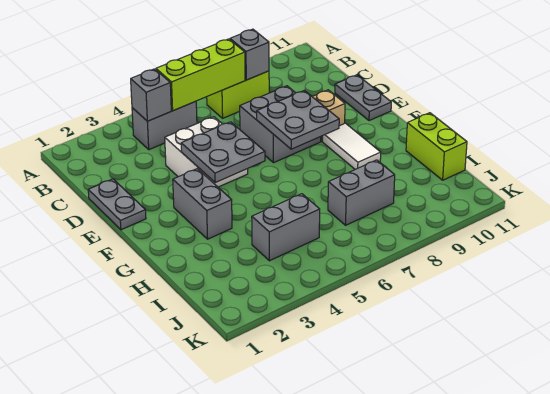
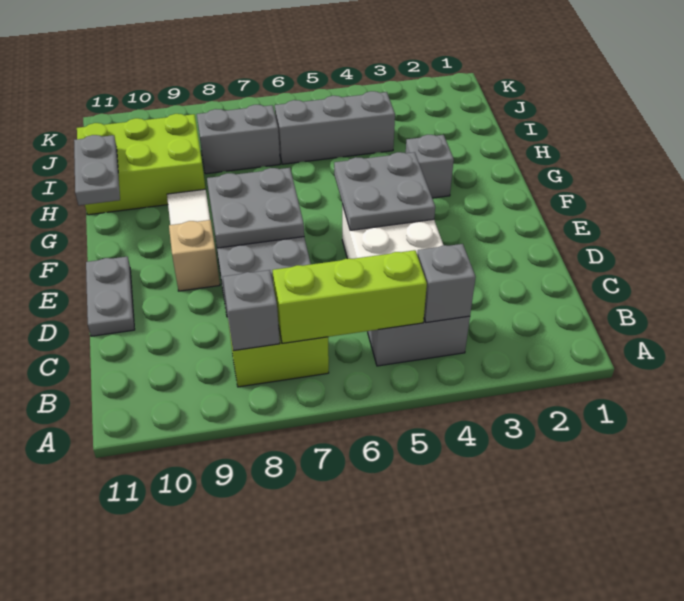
grey 1x2 plate [88,179,146,230] -> grey 1x2 plate moved to [74,135,120,205]
grey 1x2 brick [173,169,232,239] -> grey 1x1 brick [406,135,454,198]
lime 1x2 brick [406,113,467,180] -> lime 2x3 brick [77,114,206,215]
grey 1x2 brick [252,194,320,261] -> grey 1x3 brick [275,91,395,164]

